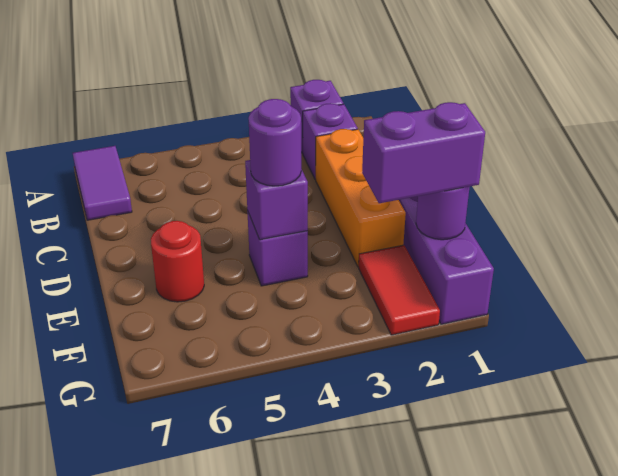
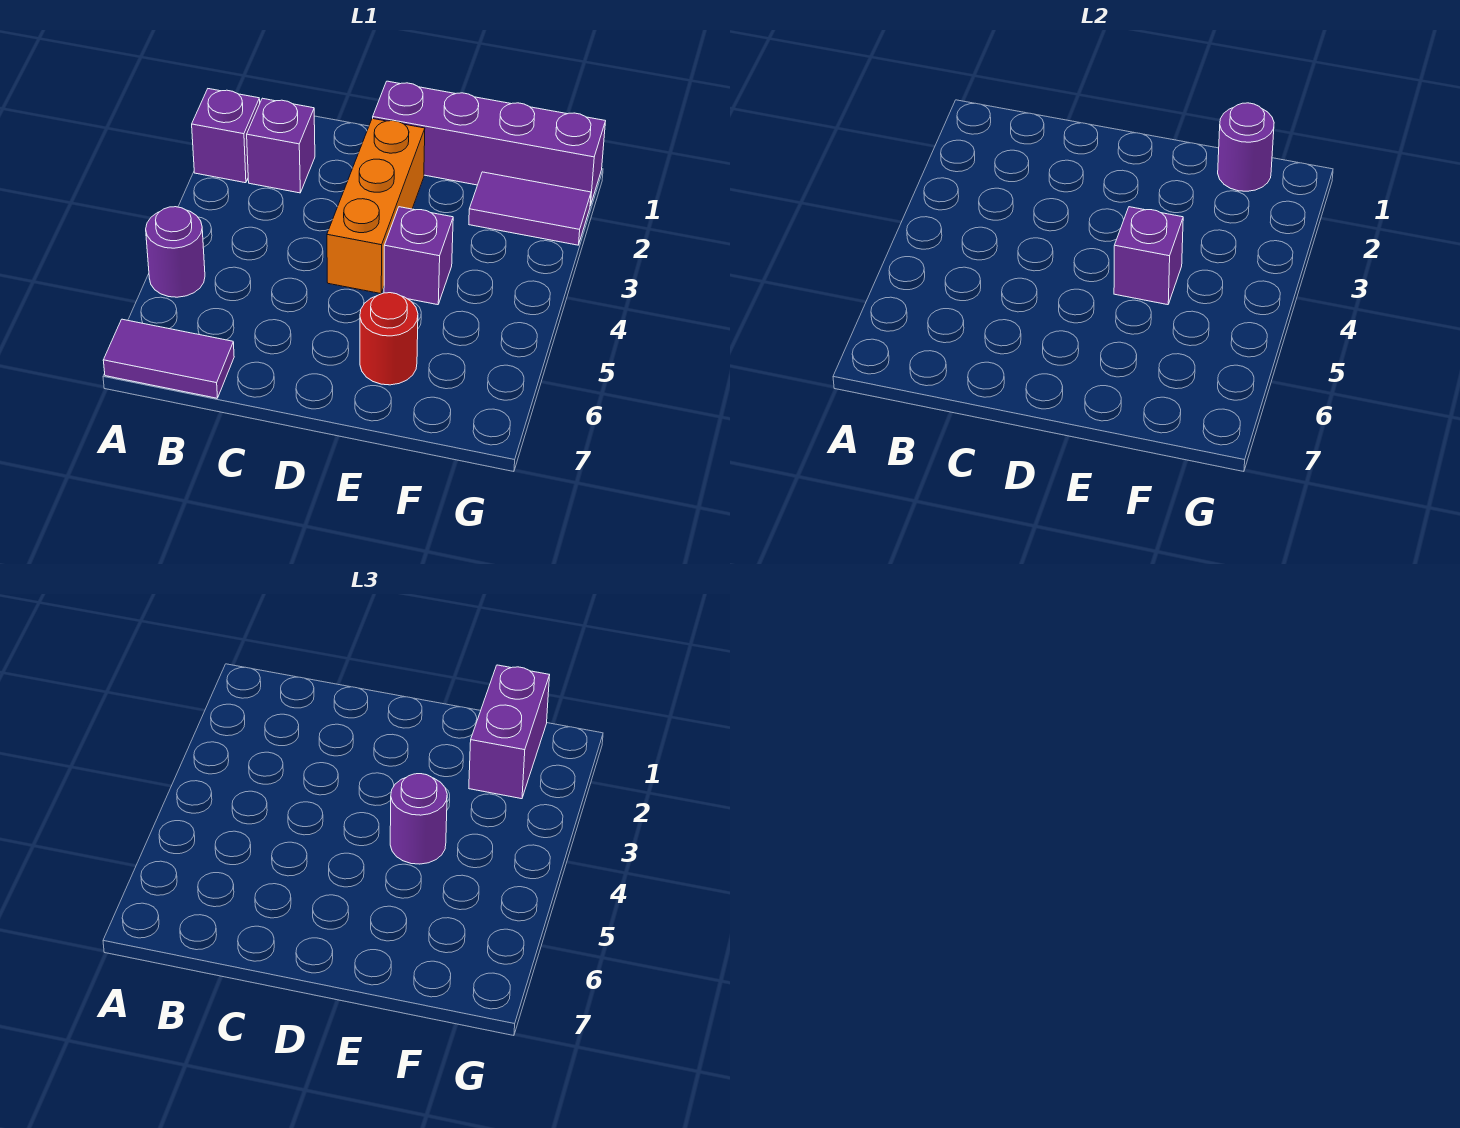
none -> purple 1x1 round brick [146,207,205,297]
orange 1x3 brick [316,129,406,267] -> orange 1x3 brick turned to [327,118,425,294]
red 1x2 tile [359,245,440,335] -> purple 1x2 tile [469,172,591,245]

